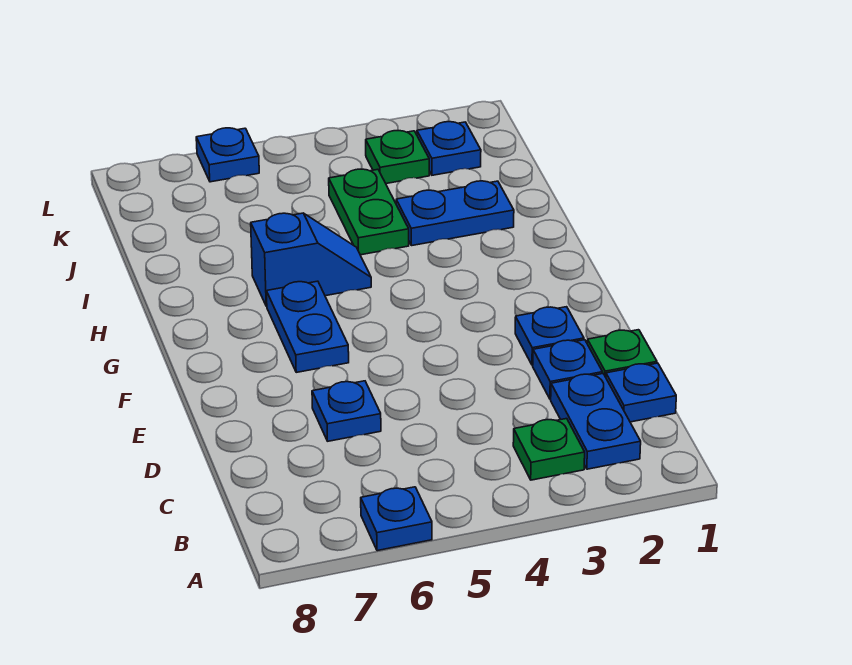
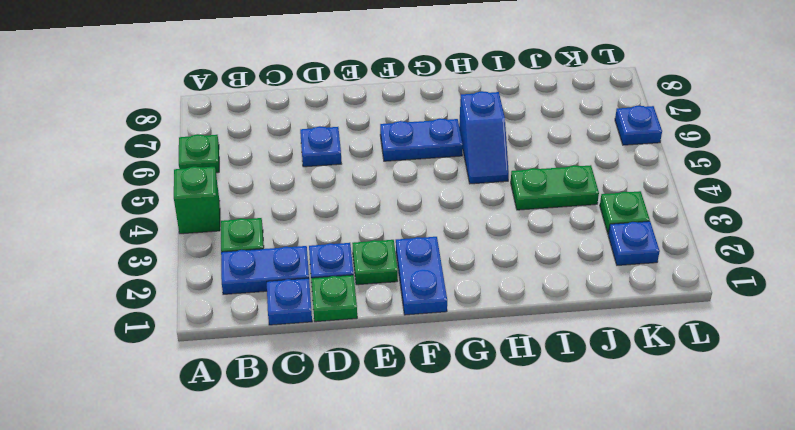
none -> green 1x1 brick [174,167,220,234]
blue 1x1 plate [361,487,432,551] -> green 1x1 plate [179,134,219,173]
blue 1x1 plate [515,307,584,365] -> green 1x1 plate [352,240,398,285]
blue 1x2 plate [396,181,514,246] -> blue 1x2 plate moved to [396,237,447,315]

